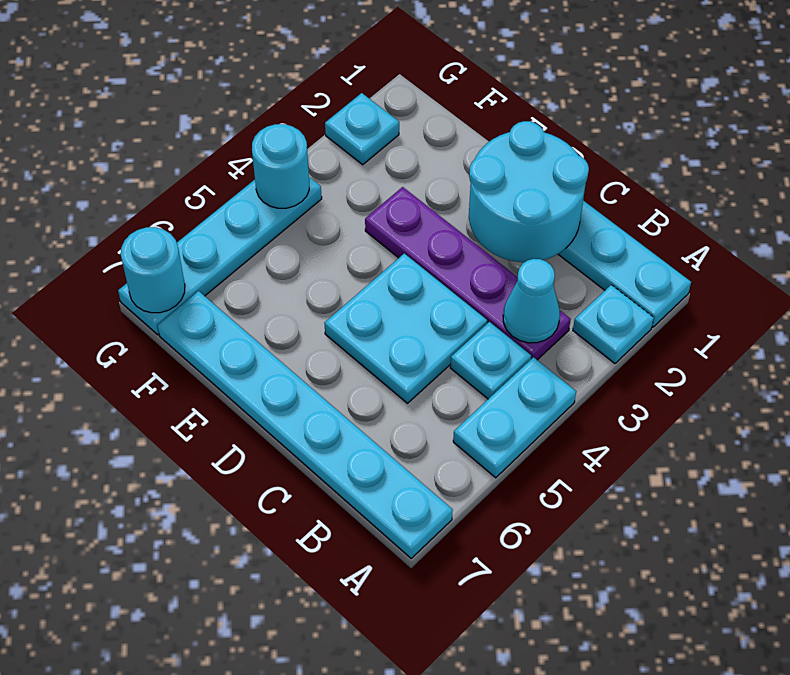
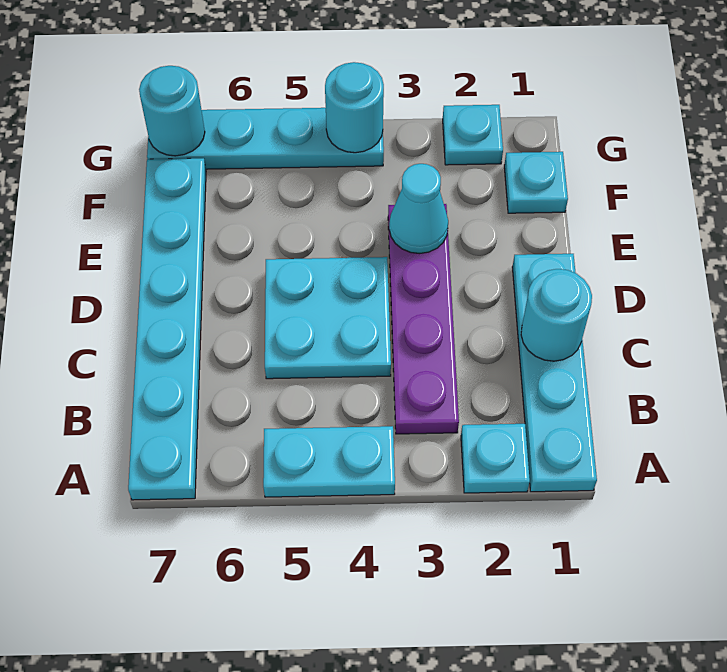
cyan 1x1 cone [503,259,560,343] -> cyan 1x1 cone moved to [389,164,448,254]
cyan 1x1 plate [450,322,531,399] -> cyan 1x1 plate moved to [504,152,568,213]
cyan 2x2 round brick [469,121,589,262] -> cyan 1x1 round brick [521,269,592,361]

